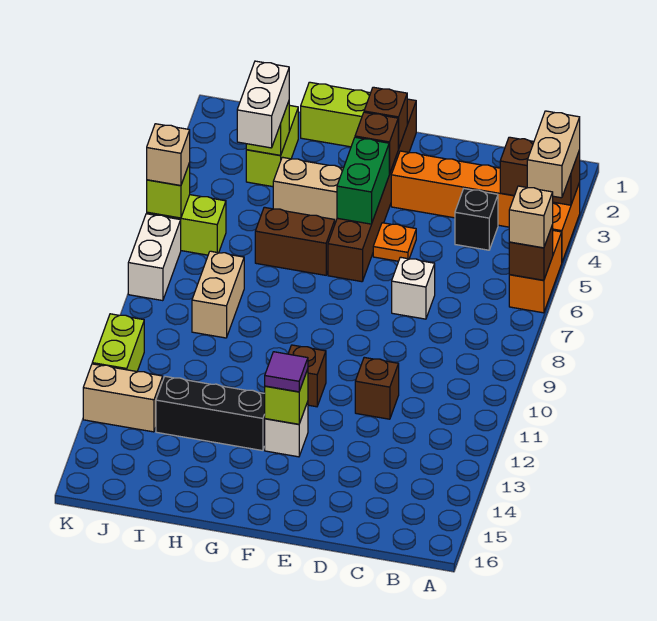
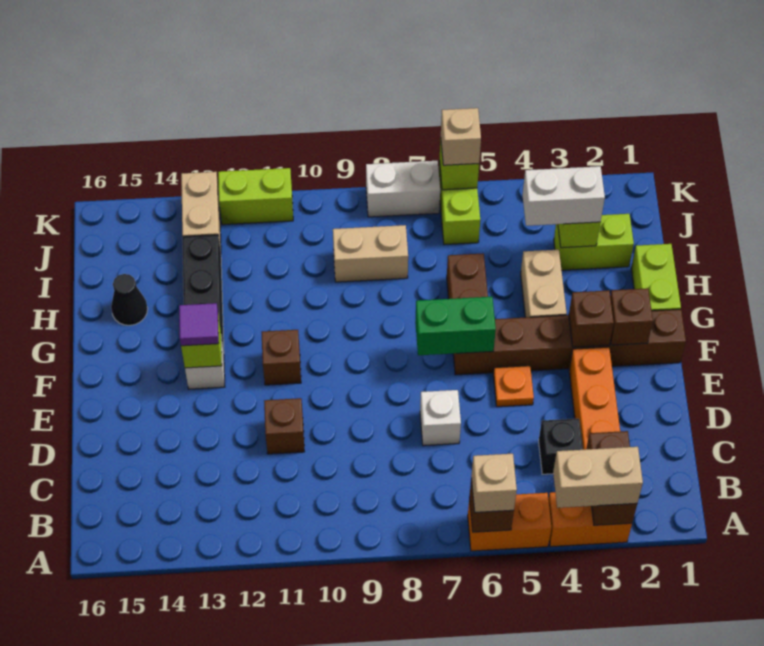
green 1x2 brick [337,137,389,224] -> green 1x2 brick moved to [415,297,496,355]
none -> black 1x1 cone [111,274,148,325]

